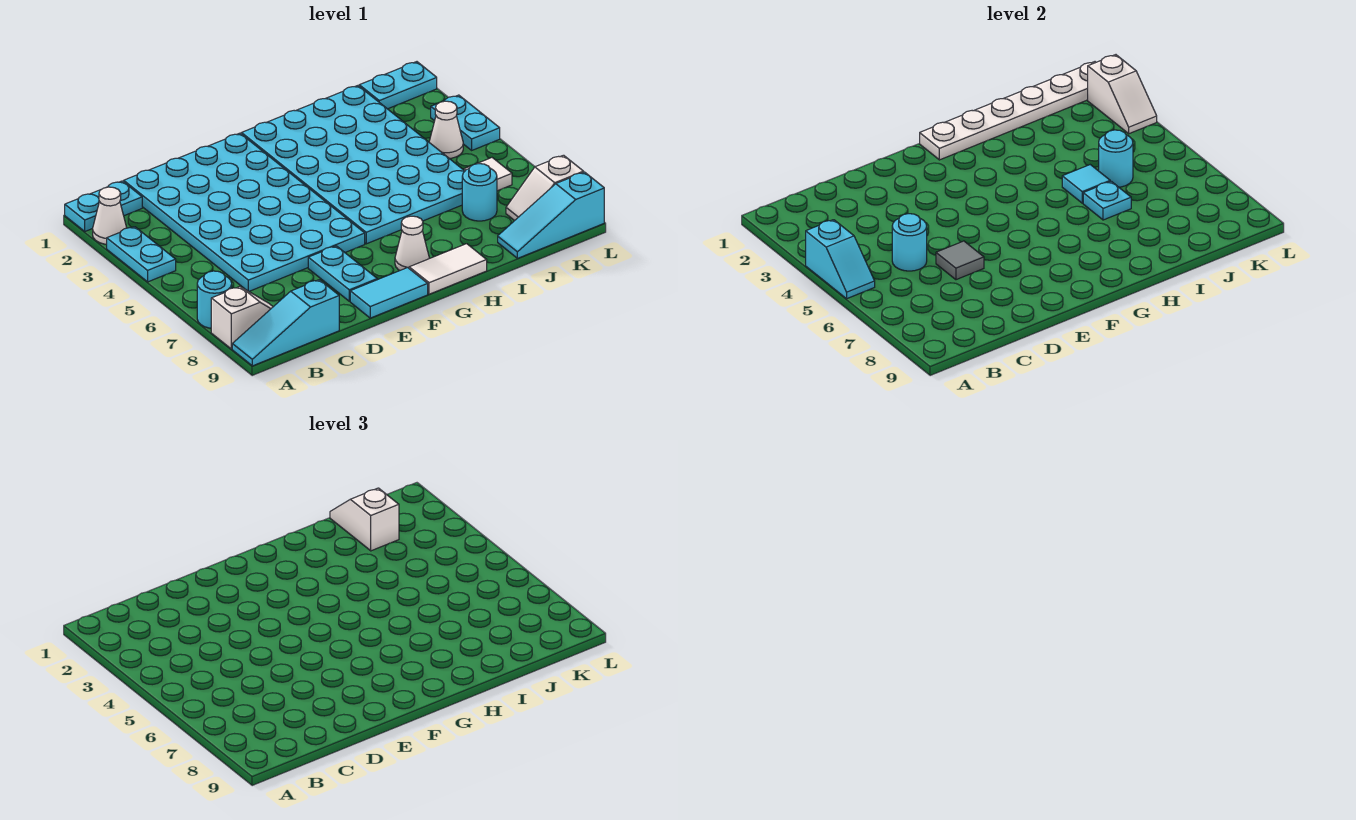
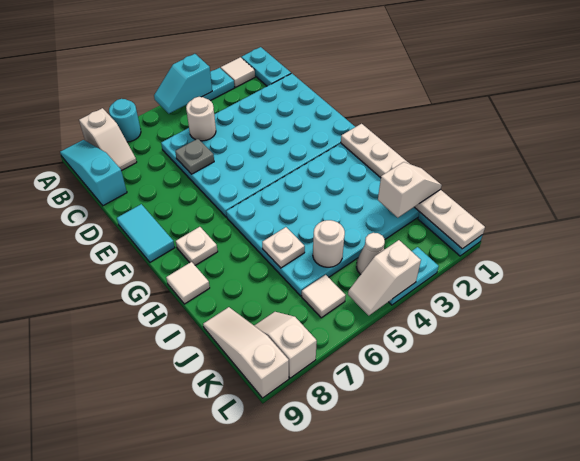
white 1x1 cone [93,187,127,244] -> white 1x1 tile [221,57,255,87]
cyan 1x1 round brick [892,214,927,271] -> white 1x1 round brick [186,97,216,141]
grey 1x1 tile [936,241,984,280] -> grey 1x1 plate [175,139,214,174]
cyan 1x2 plate [308,246,377,301] -> none
white 1x1 cone [395,216,429,271] -> white 1x1 plate [176,227,218,265]
white 1x2 tile [409,244,487,294] -> white 1x1 tile [166,262,210,304]
cyan 1x1 tile [1062,165,1110,203] -> none
cyan 1x1 plate [1083,181,1131,220] -> white 1x1 plate [262,227,305,268]
cyan 1x1 round brick [1099,130,1133,187] -> white 1x1 round brick [313,220,345,267]
cyan 1x1 round brick [462,164,497,221] -> none
cyan 1x3 slope [498,172,604,258] -> white 1x3 slope [203,307,289,398]
white 1x2 slope [1088,55,1157,134] -> white 1x2 slope moved to [348,240,421,316]

